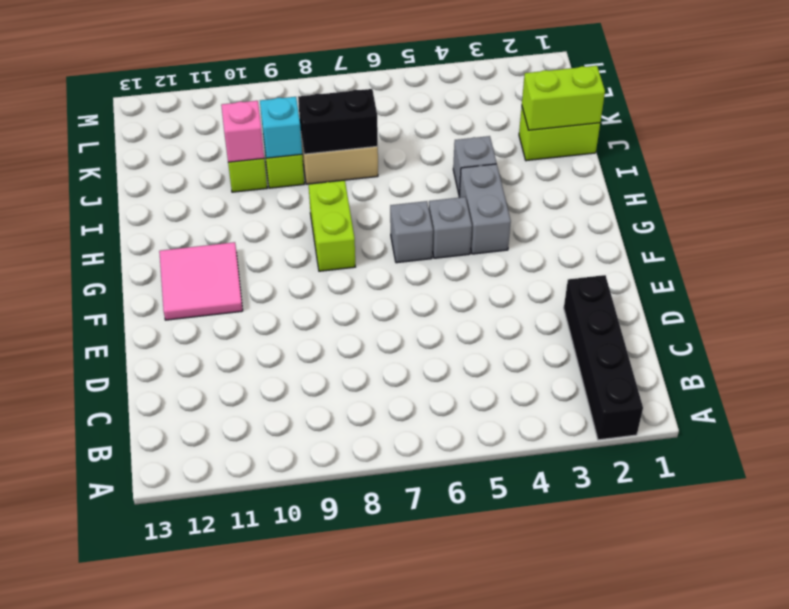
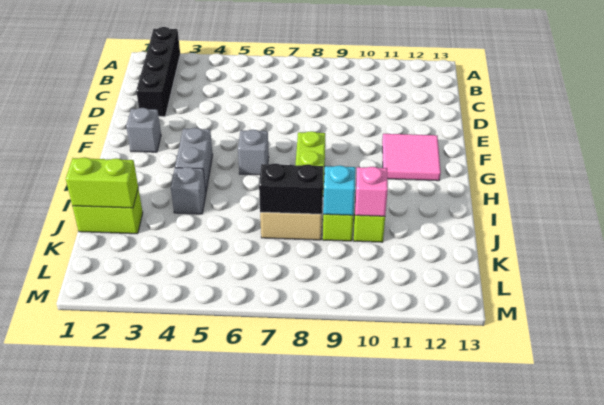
grey 1x1 brick [429,197,472,258] -> grey 1x1 brick moved to [126,108,161,152]

